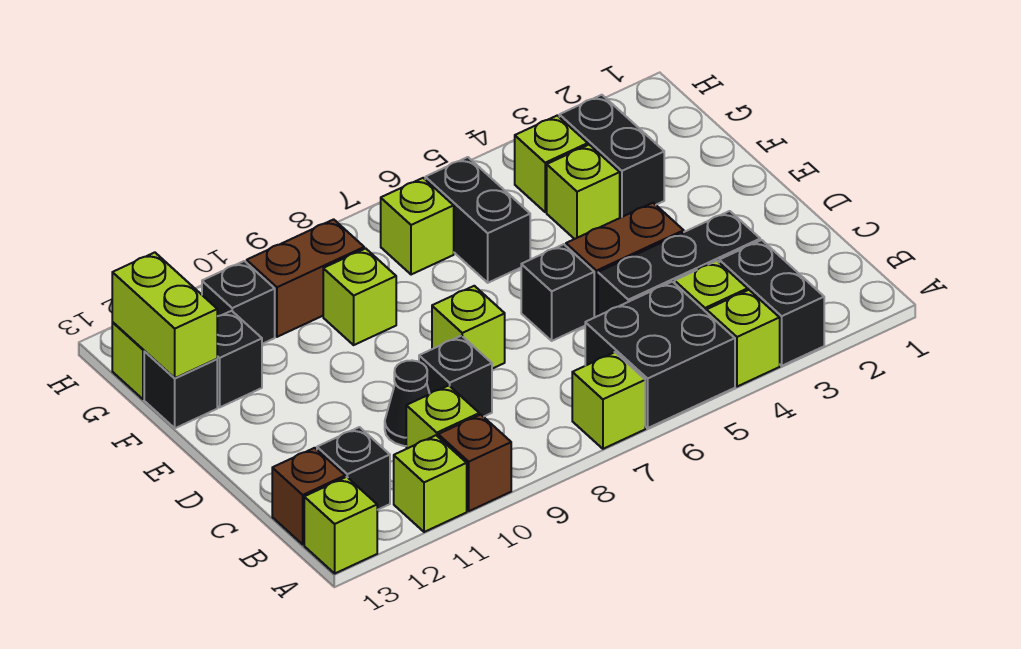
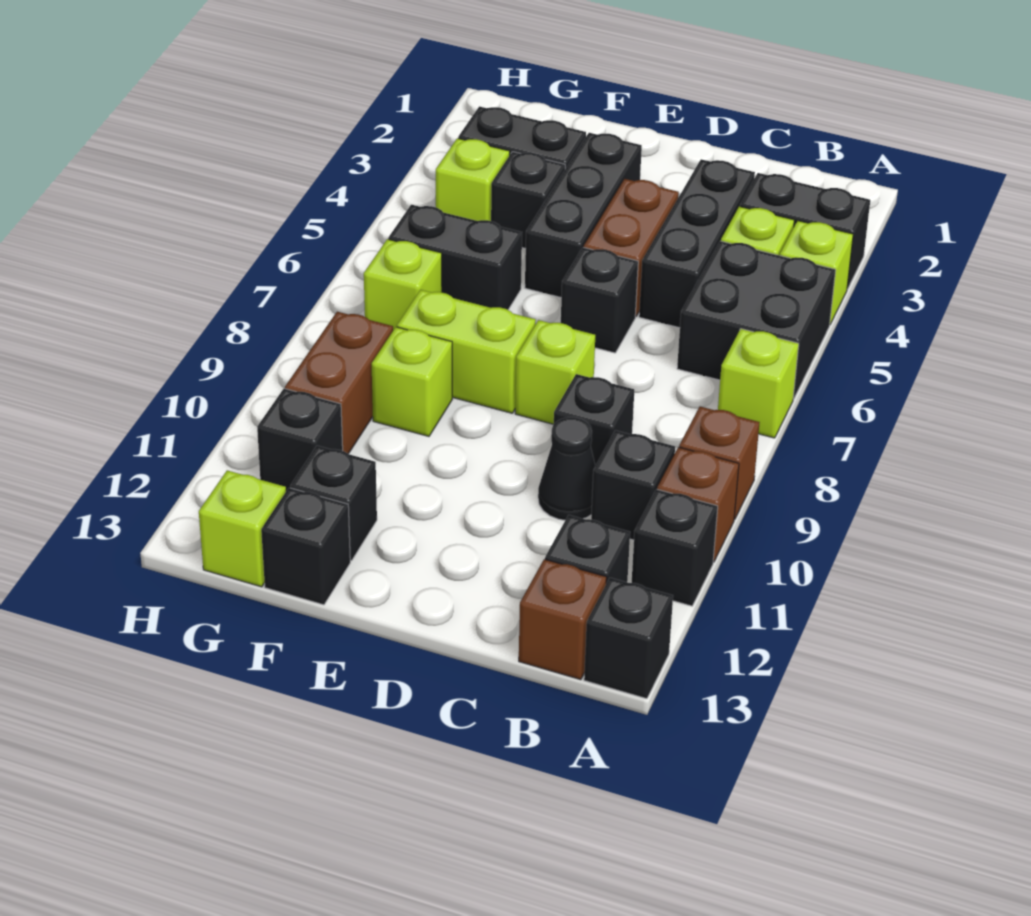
none -> brown 1x1 brick [679,407,760,519]
lime 1x1 brick [394,435,467,532] -> black 1x1 brick [632,489,718,606]
lime 1x1 brick [304,477,377,573] -> black 1x1 brick [584,578,673,699]
lime 1x1 brick [406,386,479,449] -> black 1x1 brick [591,430,675,540]
none -> black 1x3 brick [525,133,642,297]
lime 1x1 brick [547,145,620,239] -> black 1x1 brick [491,152,565,249]
lime 1x2 brick [112,252,217,378] -> lime 1x2 brick moved to [397,290,536,413]

